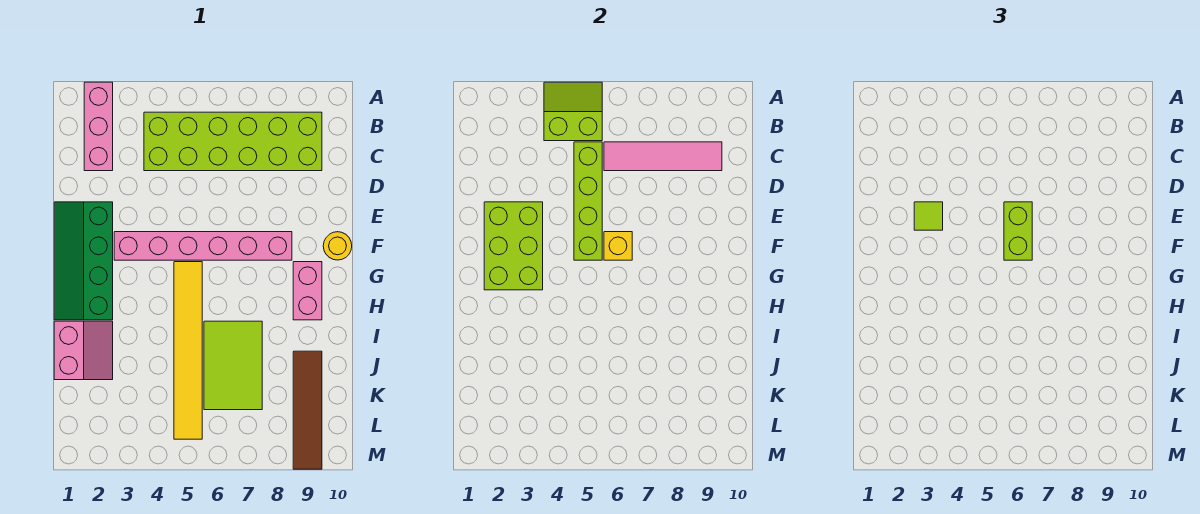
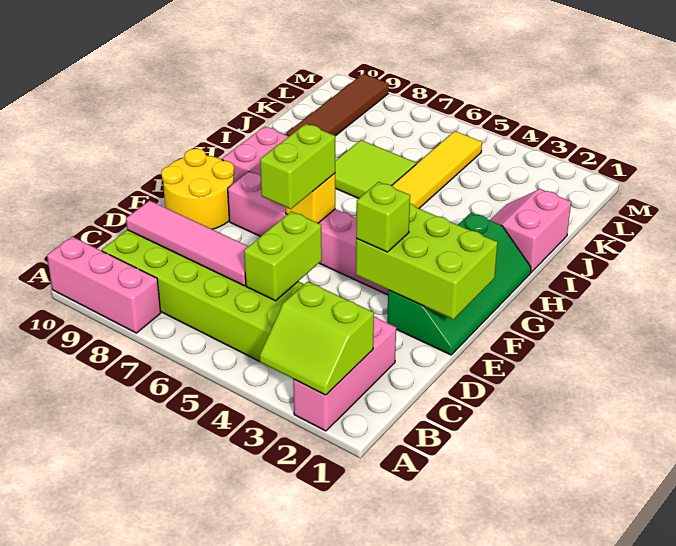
lime 2x2 slope [544,82,602,141] -> lime 2x2 slope moved to [260,282,374,395]
none -> pink 1x3 brick [47,237,161,333]
lime 1x4 brick [574,142,602,260] -> lime 1x2 brick [244,211,322,301]
lime 2x3 brick [484,202,543,290] -> lime 2x3 brick turned to [356,203,498,319]
lime 1x1 tile [914,202,943,230] -> lime 1x1 brick [356,182,410,252]
yellow 1x1 round brick [323,232,352,260] -> yellow 2x2 round brick [161,149,234,229]
lime 2x3 tile [204,321,262,410] -> lime 2x2 tile [335,140,416,199]

